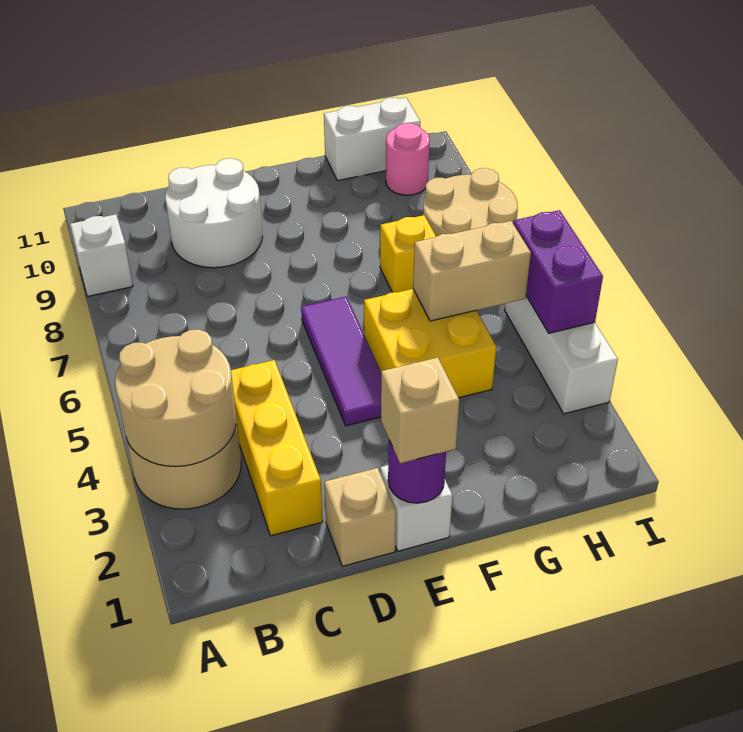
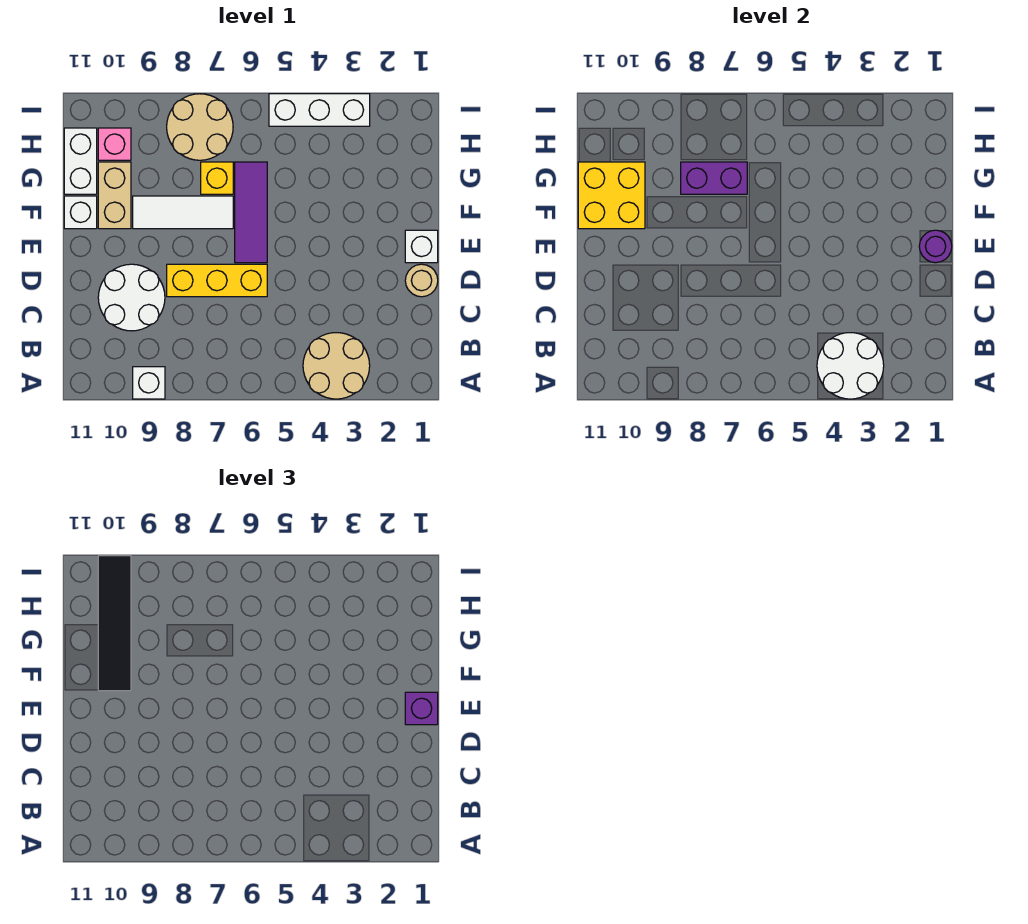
tan 2x2 round brick [115,330,236,467] -> white 2x2 round brick [817,333,884,399]
yellow 1x3 brick [231,360,323,536] -> yellow 1x3 brick moved to [167,264,267,297]
tan 1x1 brick [324,468,396,566] -> tan 1x1 round brick [405,264,438,297]
tan 1x1 brick [381,358,459,463] -> purple 1x1 brick [405,692,438,725]
purple 1x3 tile [301,297,381,426] -> purple 1x3 tile turned to [235,162,267,263]
yellow 2x2 brick [364,289,496,398] -> yellow 2x2 brick moved to [578,162,645,229]
none -> white 1x3 tile [133,196,233,229]
none -> black 1x4 tile [98,556,131,691]
none -> white 1x1 brick [64,196,97,229]
tan 1x2 brick [413,221,531,321] -> tan 1x2 brick moved to [98,162,131,229]
pink 1x1 round brick [386,123,430,195] -> pink 1x1 brick [98,128,131,160]
purple 1x2 brick [513,210,603,333] -> purple 1x2 brick moved to [681,162,747,194]

